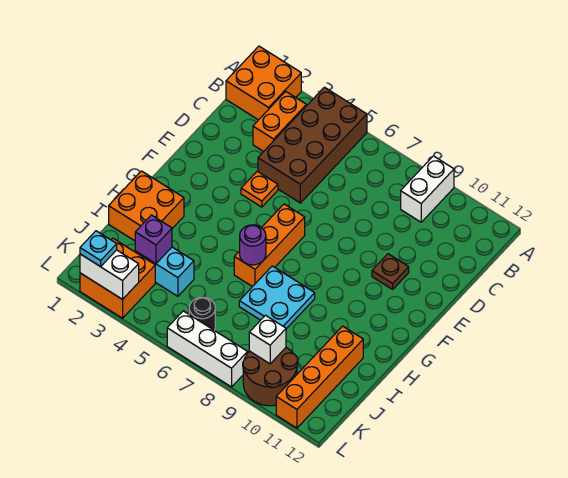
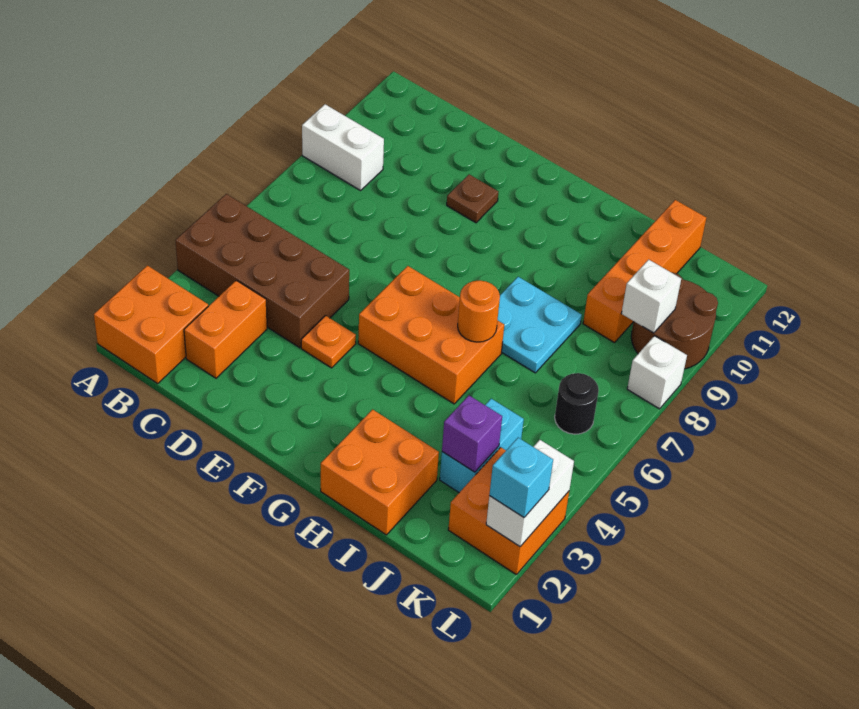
orange 1x2 brick [253,91,306,152] -> orange 1x2 brick turned to [184,280,267,378]
orange 1x3 brick [234,204,305,287] -> orange 2x3 brick [358,266,504,404]
purple 1x1 round brick [240,225,266,265] -> orange 1x1 round brick [458,280,500,342]
orange 1x4 brick [276,326,363,428] -> orange 1x4 brick turned to [583,200,706,343]
cyan 1x1 plate [80,231,117,267] -> cyan 1x1 brick [489,438,553,517]
white 1x3 brick [167,311,248,387] -> white 1x1 brick [627,336,687,409]

